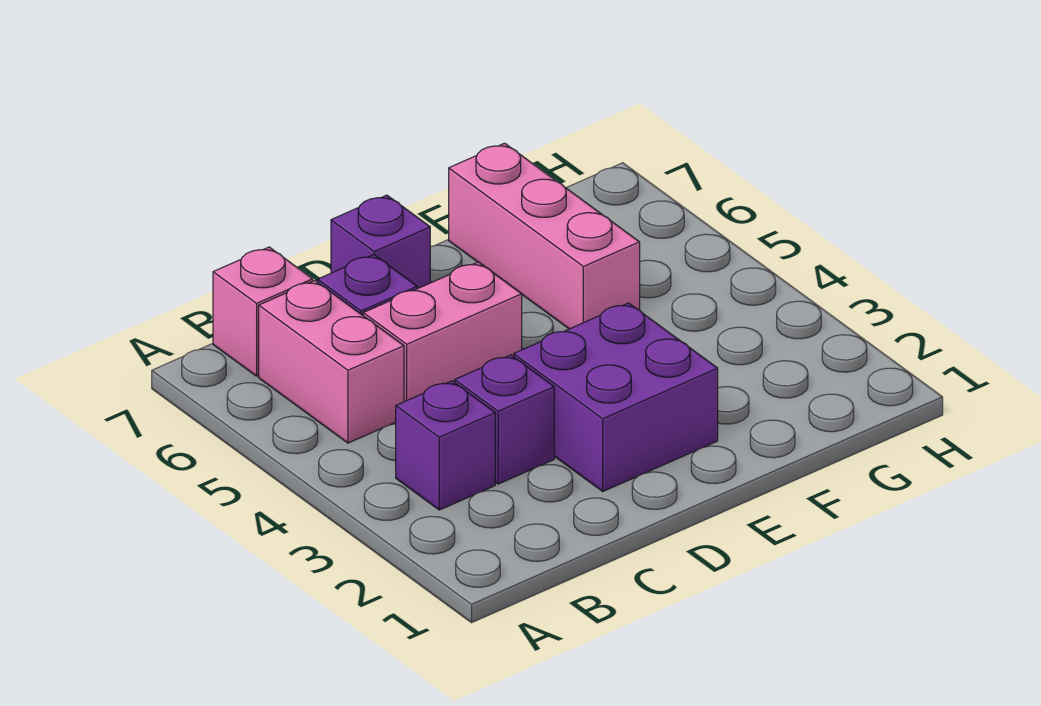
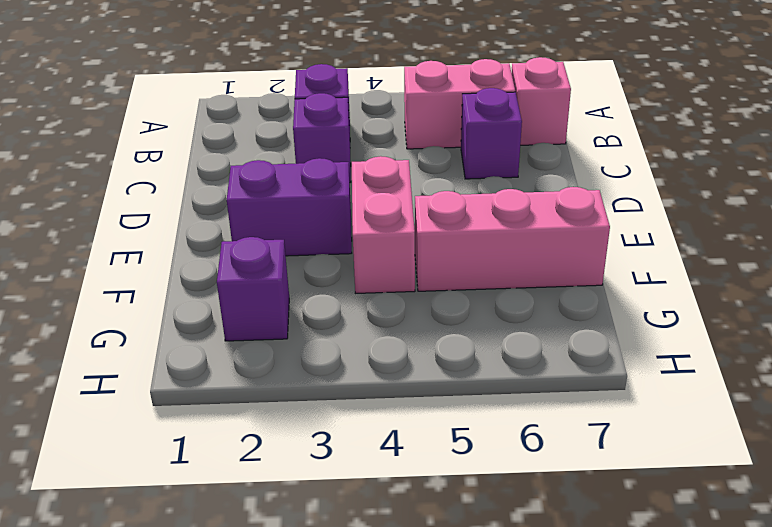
pink 1x2 brick [363,262,522,402] -> pink 1x2 brick moved to [352,156,415,293]
purple 2x2 brick [514,303,718,491] -> purple 1x2 brick [227,158,352,256]
purple 1x1 brick [331,195,430,289] -> purple 1x1 brick moved to [217,237,289,341]

